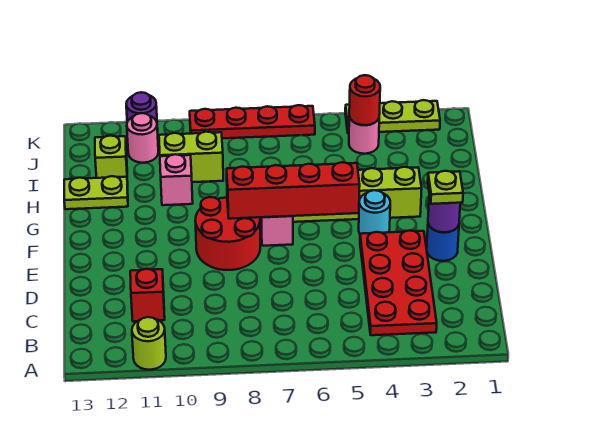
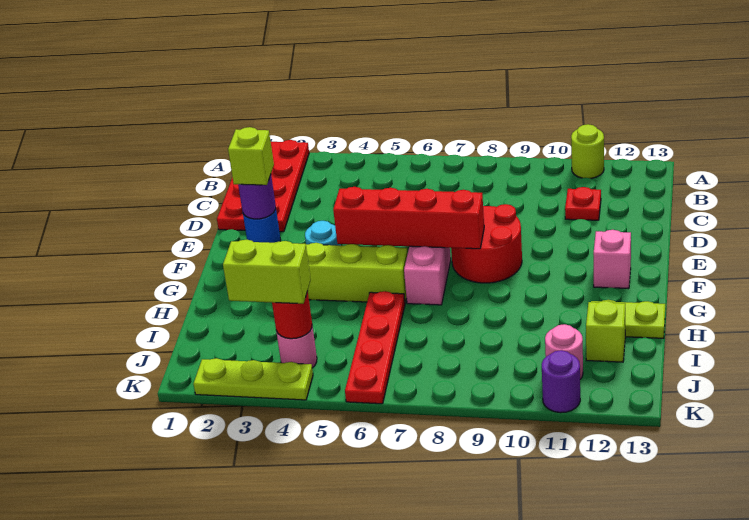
red 2x4 plate [360,231,437,335] -> red 2x4 plate moved to [217,140,309,232]
red 1x1 brick [130,269,165,322] -> red 1x1 plate [565,187,601,220]
lime 1x1 plate [428,171,463,204] -> lime 1x1 brick [228,127,274,185]
pink 1x1 brick [160,154,193,205] -> pink 1x1 brick moved to [593,230,631,289]
lime 1x2 brick [159,132,223,182] -> lime 1x2 brick moved to [223,240,311,304]
red 1x4 plate [190,105,315,138] -> red 1x4 plate turned to [345,291,405,404]

